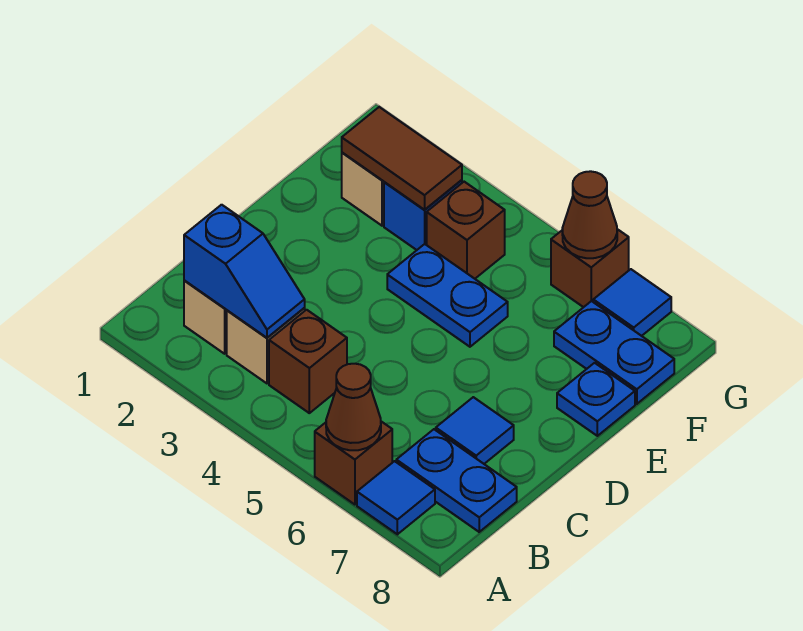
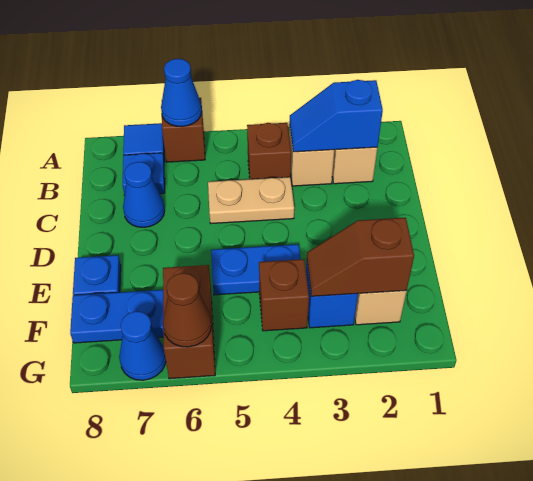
brown 1x1 cone [326,364,381,450] -> blue 1x1 cone [161,59,202,127]
blue 1x2 plate [396,429,517,532] -> blue 1x1 plate [123,153,165,195]
none -> tan 1x2 plate [208,177,294,223]
blue 1x1 tile [436,397,514,464] -> blue 1x1 cone [123,162,165,227]
brown 1x2 tile [342,107,462,210] -> brown 1x2 slope [307,218,414,296]
brown 1x1 brick [551,229,629,307] -> brown 1x2 brick [163,265,215,379]
blue 1x1 tile [593,269,671,336] -> blue 1x1 cone [119,311,166,380]

